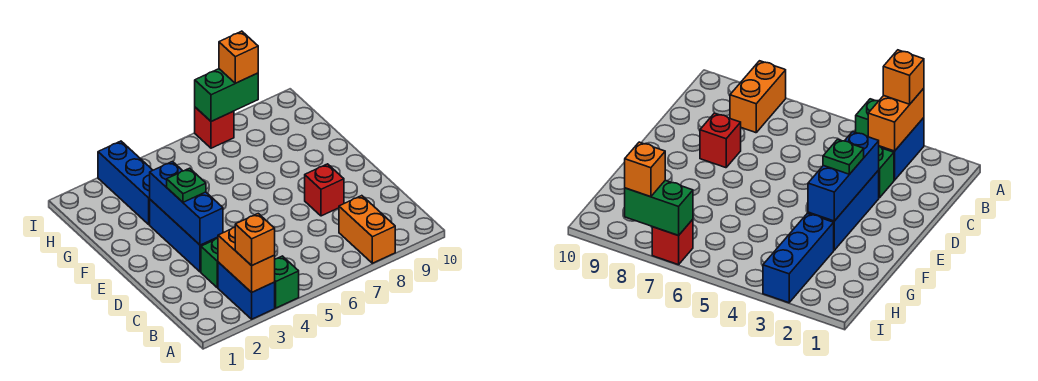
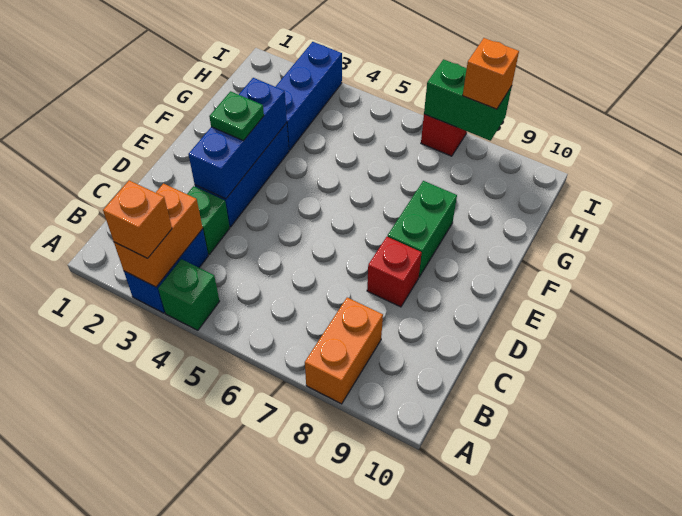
none -> green 1x2 brick [388,181,457,277]

